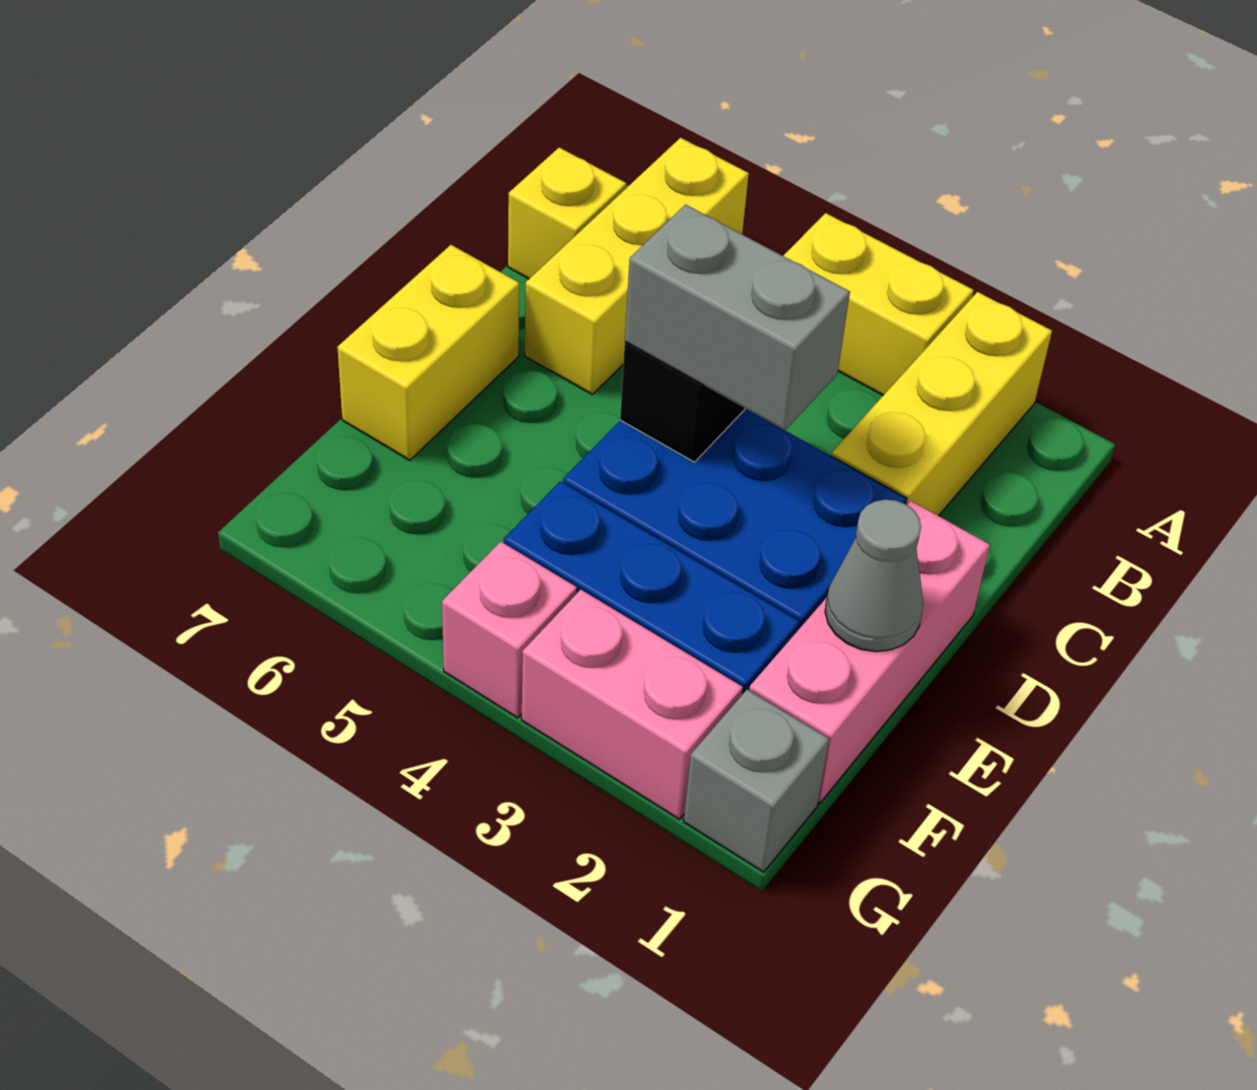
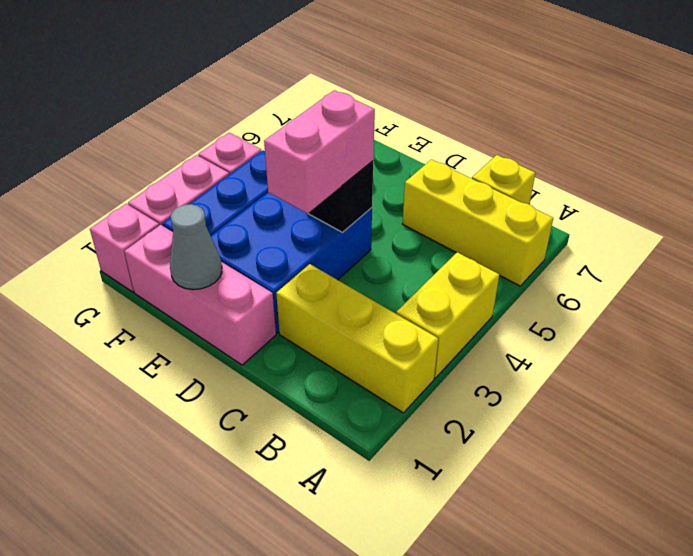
grey 1x2 brick [625,205,850,430] -> pink 1x2 brick [264,90,375,214]
yellow 1x2 brick [337,245,519,460] -> none
grey 1x1 brick [684,690,829,872] -> pink 1x1 brick [90,204,159,292]

